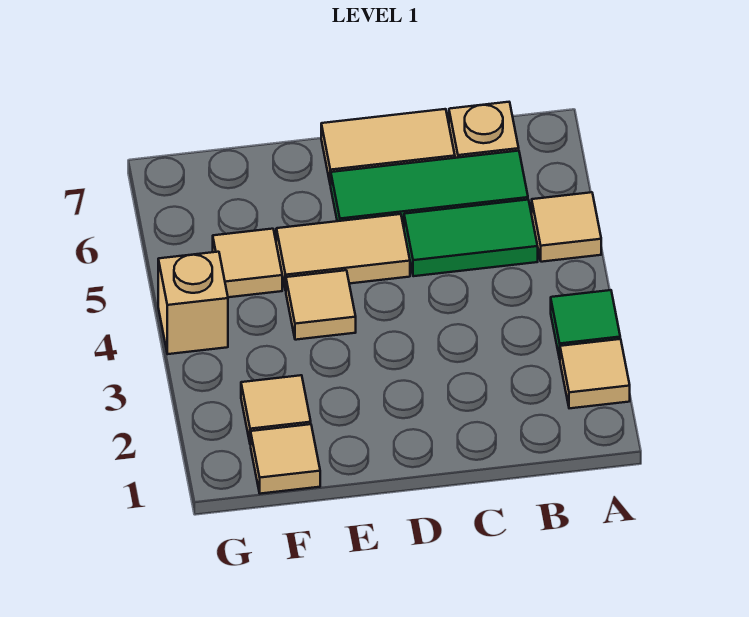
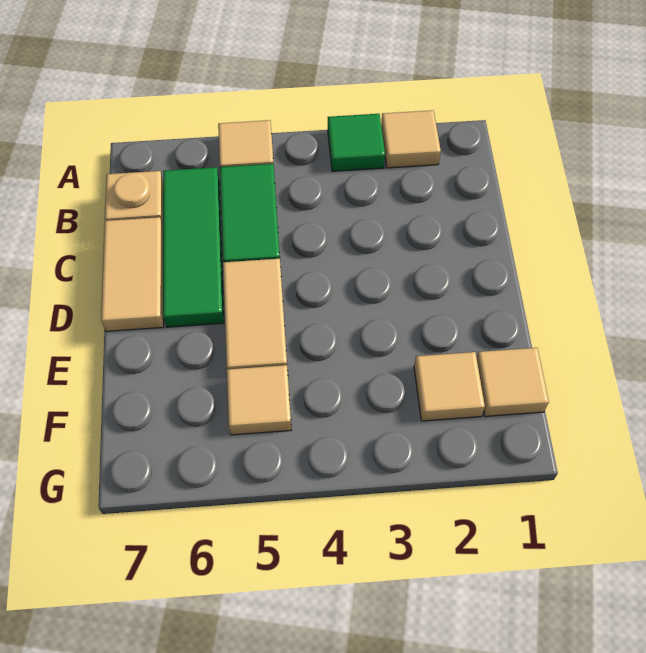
tan 1x1 tile [286,270,356,340] -> none
tan 1x1 brick [158,252,228,354] -> none

